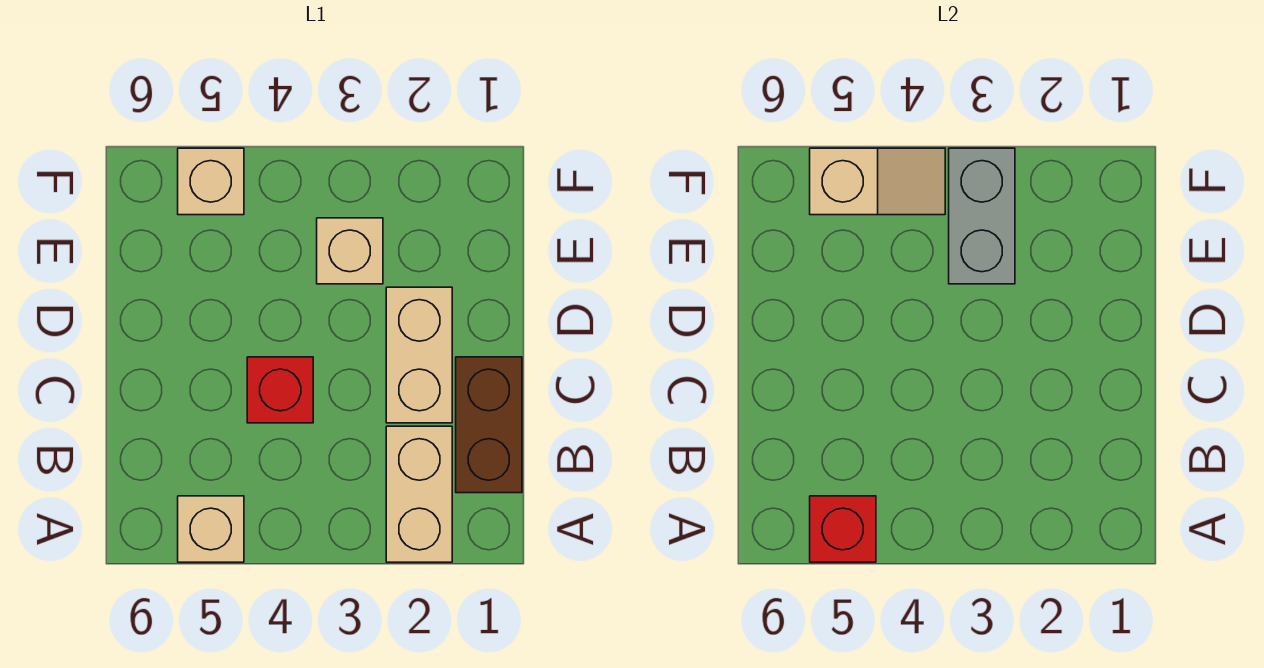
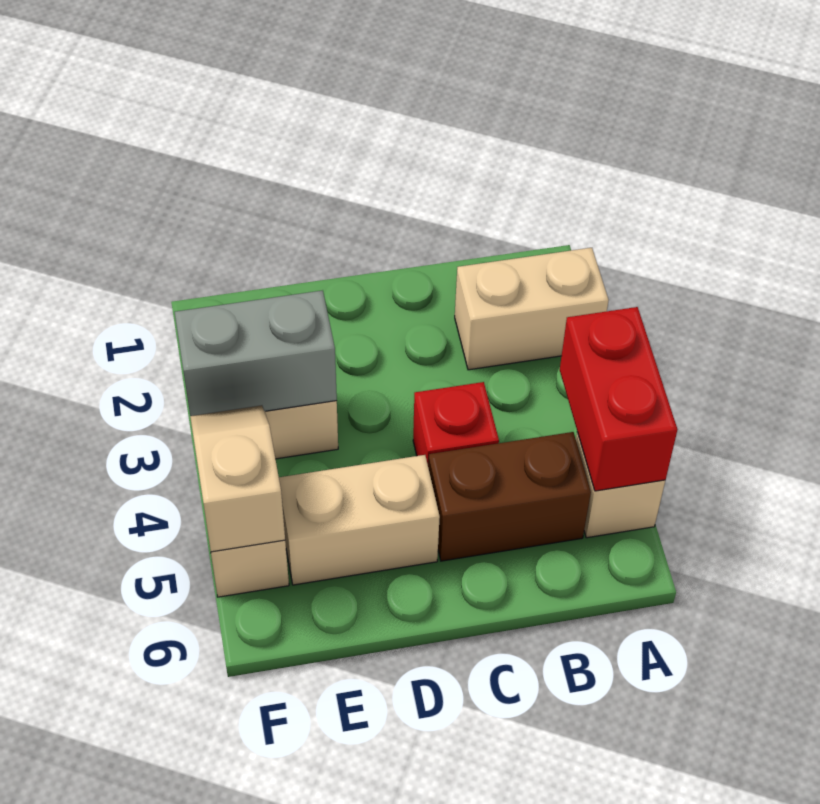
red 1x1 brick [810,496,876,562] -> red 1x2 brick [560,307,677,491]
brown 1x2 brick [456,357,522,493] -> brown 1x2 brick moved to [428,432,591,561]
tan 1x2 brick [386,287,452,423] -> tan 1x2 brick moved to [279,455,440,585]

